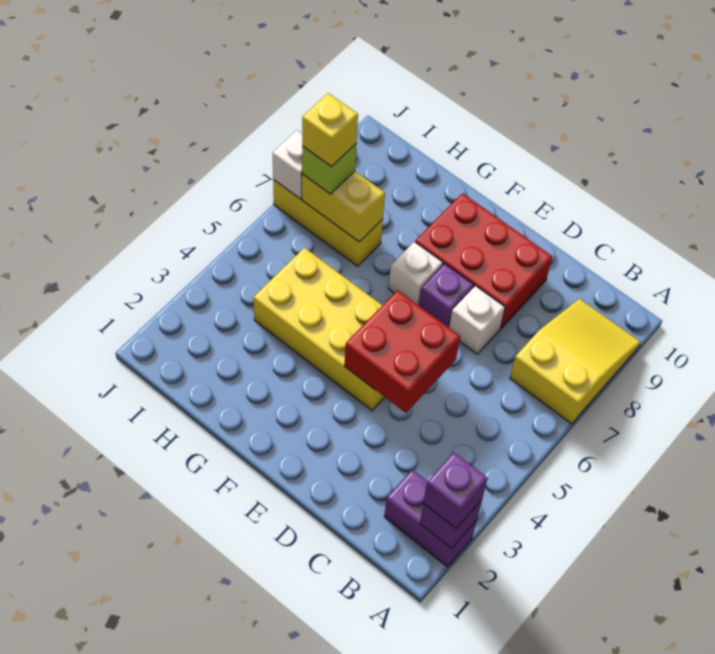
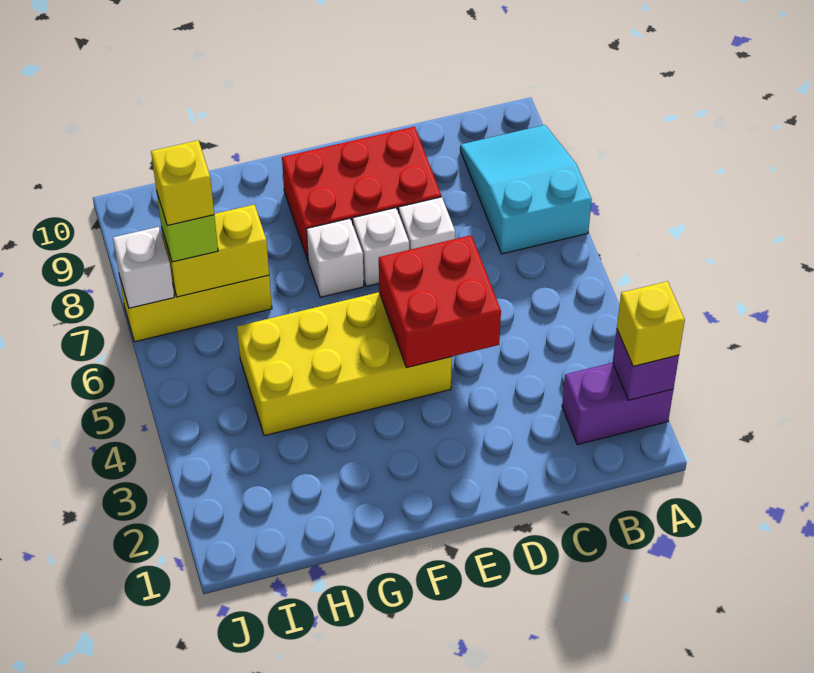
purple 1x1 brick [423,452,488,528] -> yellow 1x1 brick [617,281,685,366]
yellow 2x3 slope [510,299,641,424] -> cyan 2x3 slope [460,125,592,254]
purple 1x1 brick [419,264,474,327] -> white 1x1 brick [353,208,409,286]

